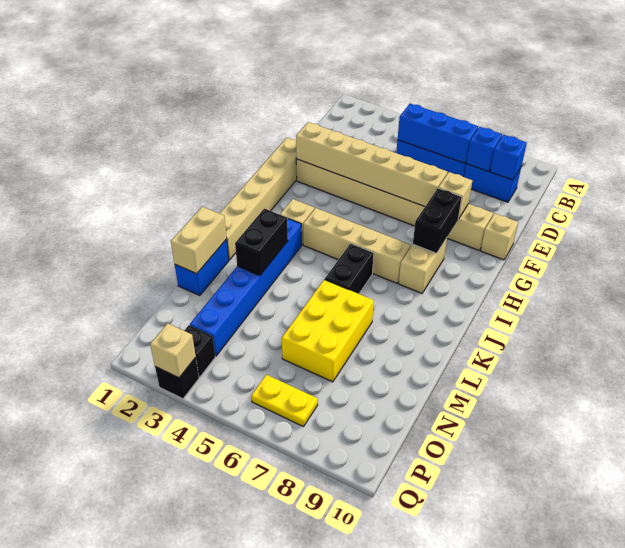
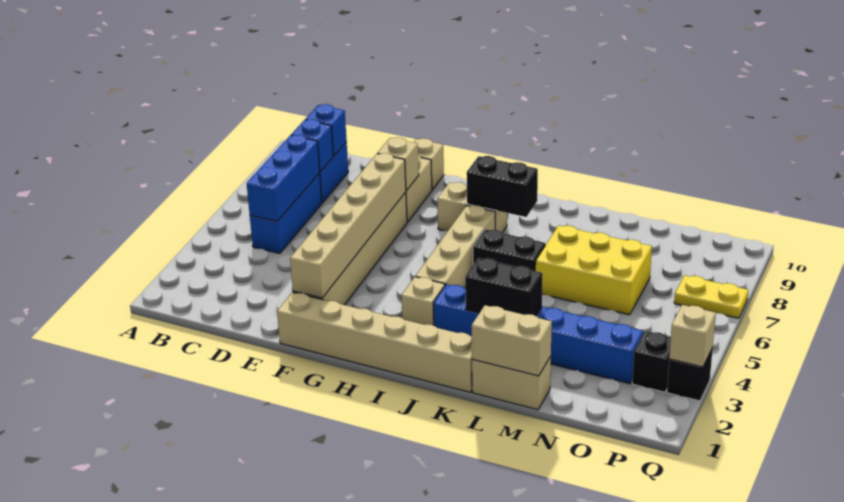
black 1x2 brick [413,188,462,253] -> black 1x2 brick moved to [467,156,538,217]
blue 1x2 brick [175,239,229,296] -> tan 1x2 brick [472,356,551,410]
yellow 1x2 plate [251,375,318,427] -> yellow 1x2 plate turned to [674,275,748,318]

